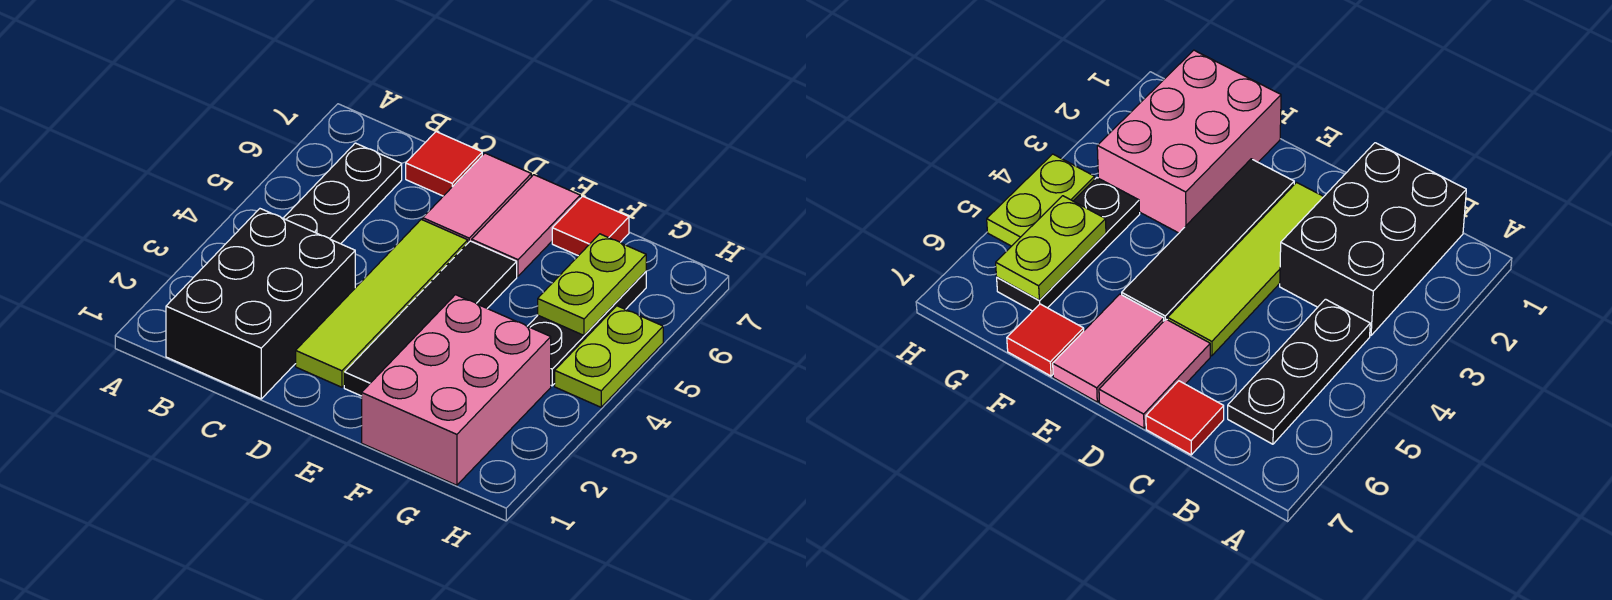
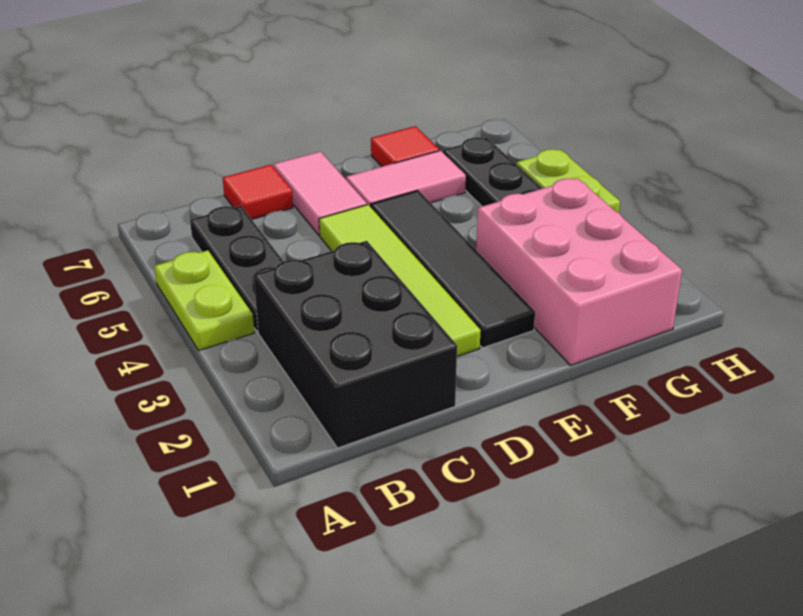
pink 1x2 tile [472,175,580,276] -> pink 1x2 tile turned to [346,151,466,207]
lime 1x2 plate [538,234,646,335] -> lime 1x2 plate moved to [154,250,254,351]

